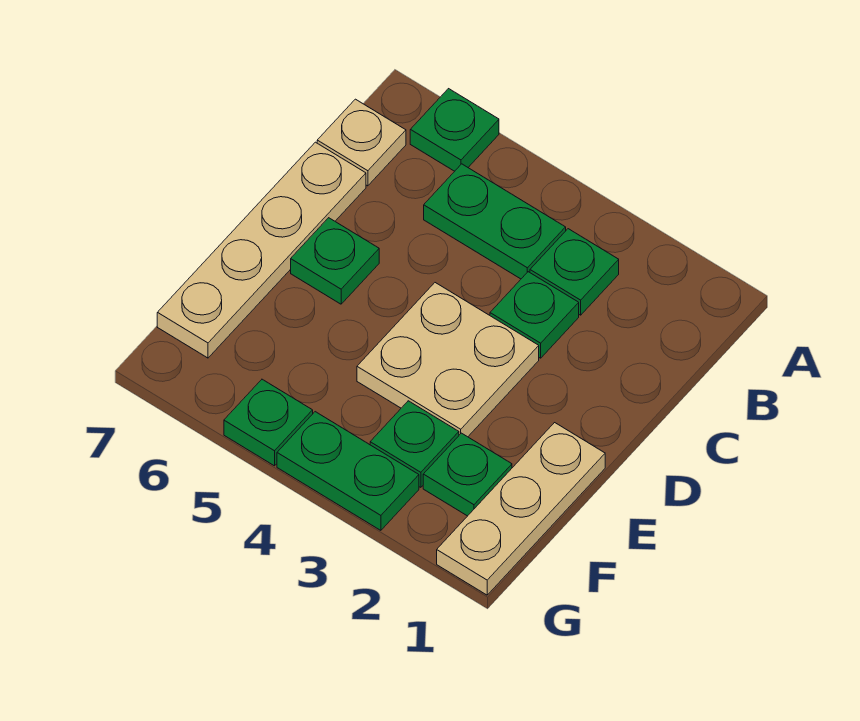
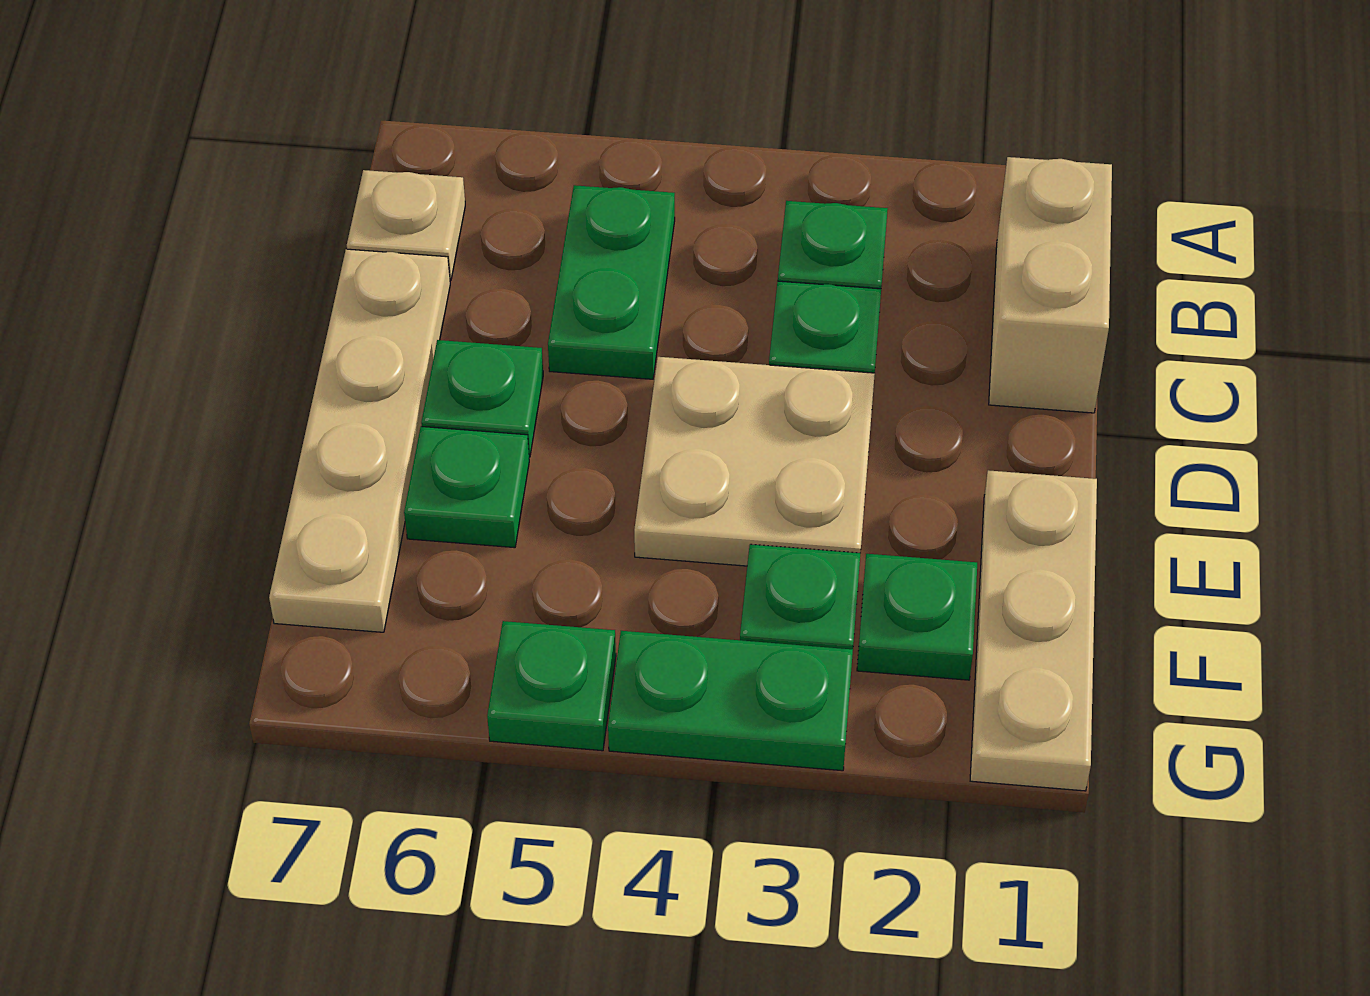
green 1x1 plate [410,89,499,171] -> green 1x1 plate moved to [404,426,529,548]
none -> tan 1x2 brick [989,157,1112,413]
green 1x2 plate [424,164,566,279] -> green 1x2 plate turned to [548,185,675,379]

